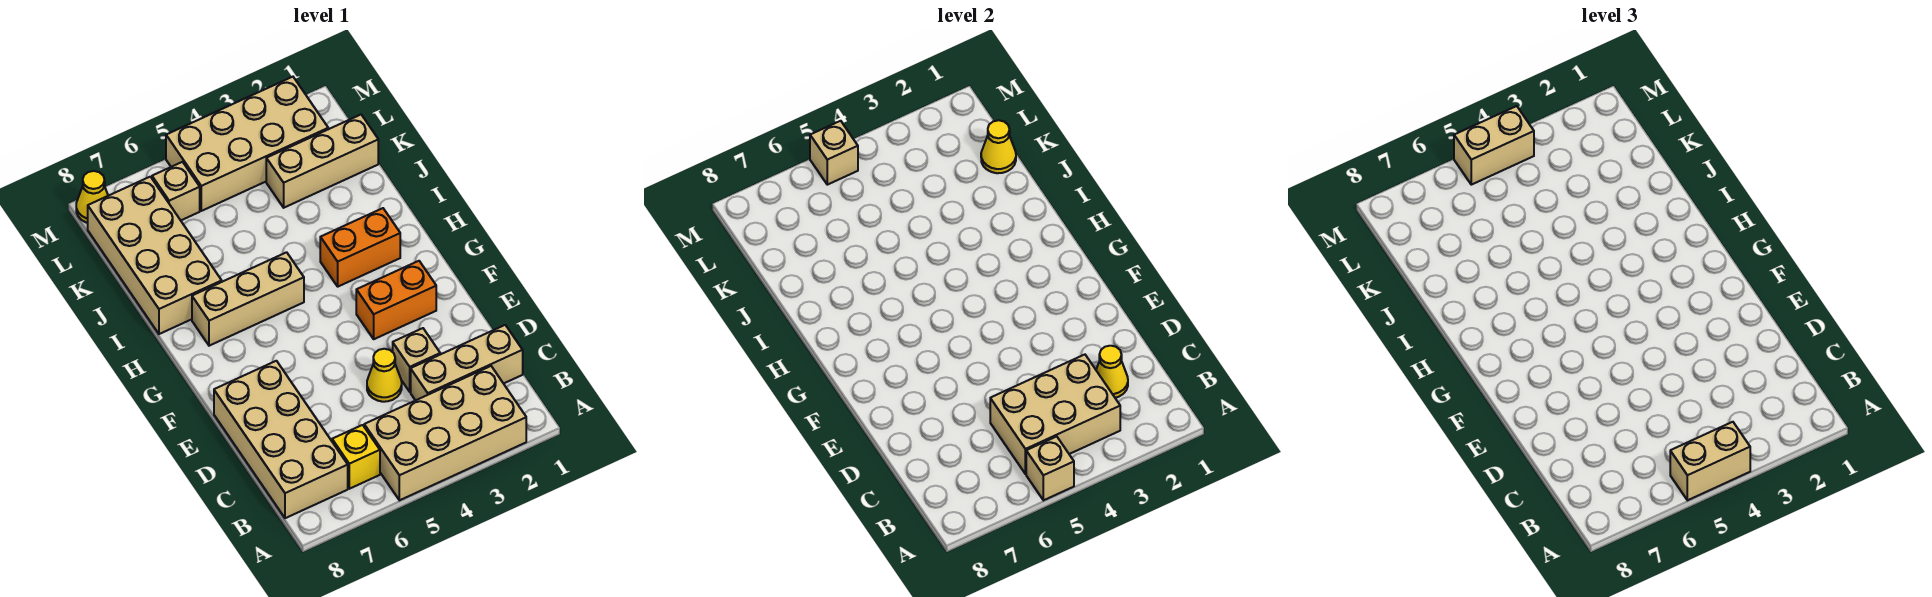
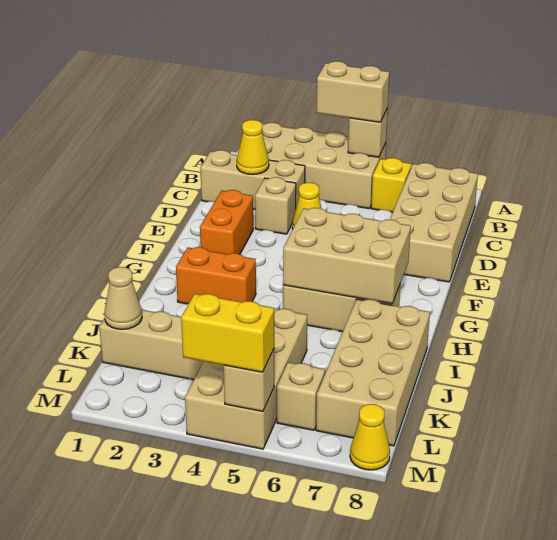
tan 2x3 brick [990,355,1120,474] -> tan 2x3 brick moved to [283,208,411,304]
orange 1x2 brick [356,261,436,339] -> orange 1x2 brick turned to [200,190,253,254]
yellow 1x1 cone [981,120,1016,173] -> tan 1x1 cone [104,267,142,329]
tan 2x4 brick [166,77,328,211] -> tan 2x4 brick turned to [185,309,307,449]
tan 1x2 brick [1454,106,1534,185] -> yellow 1x2 brick [181,294,274,372]

